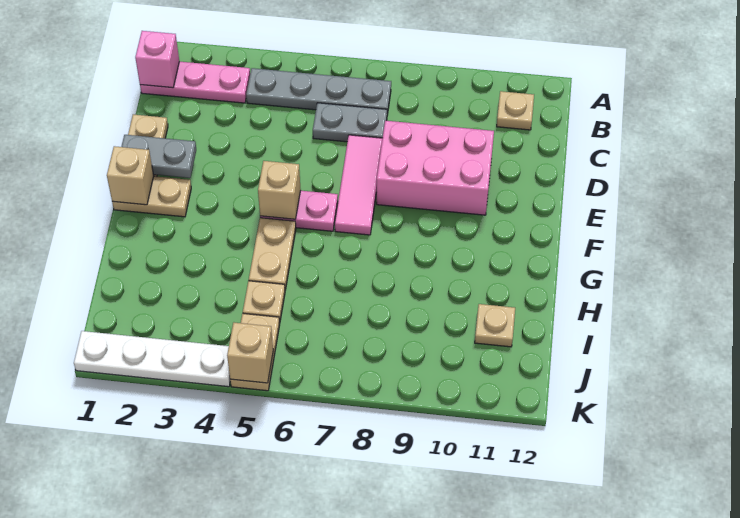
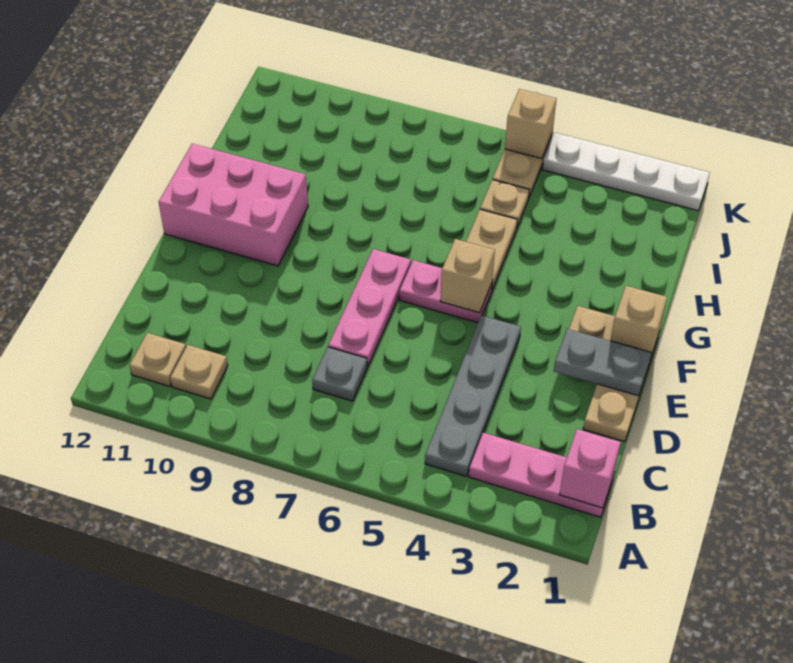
grey 1x4 plate [246,68,391,115] -> grey 1x4 plate turned to [425,315,521,476]
grey 1x2 plate [313,103,387,142] -> grey 1x1 plate [312,347,367,401]
pink 1x3 tile [335,135,382,235] -> pink 1x3 plate [328,249,411,366]
pink 2x3 brick [377,121,494,215] -> pink 2x3 brick moved to [159,144,308,266]
tan 1x1 plate [475,304,515,347] -> tan 1x1 plate moved to [170,345,228,399]

